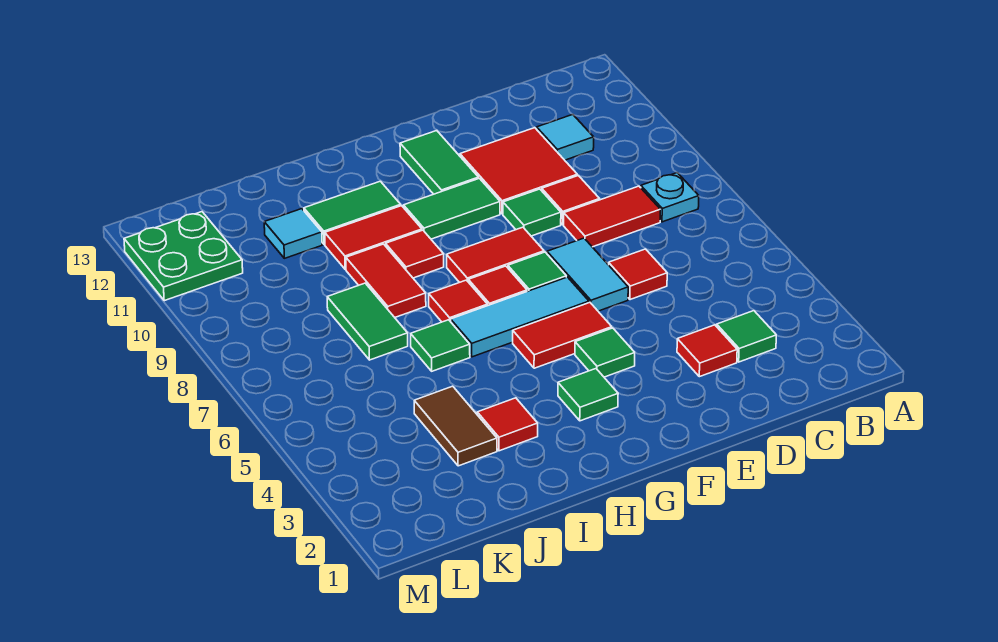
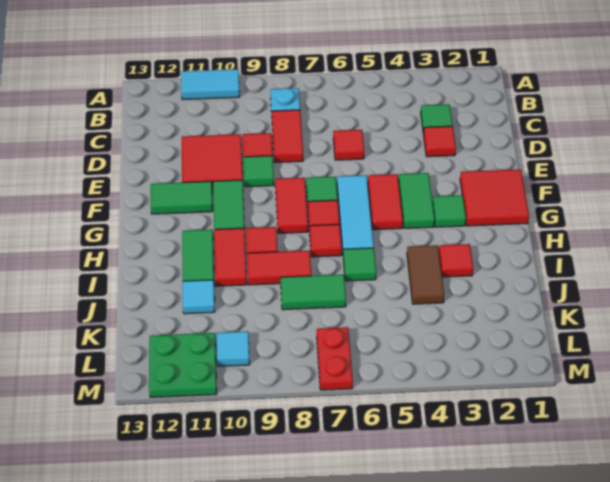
cyan 1x1 tile [537,115,594,160] -> cyan 1x1 tile moved to [217,331,250,366]
cyan 1x2 tile [547,238,628,311] -> cyan 1x2 tile moved to [181,69,240,99]
none -> red 2x2 tile [460,169,529,226]
green 1x1 tile [575,328,635,377] -> green 1x2 tile [399,173,435,228]
brown 1x2 tile [414,386,497,466] -> brown 1x2 tile turned to [407,245,444,304]
none -> red 1x2 plate [317,327,353,390]

